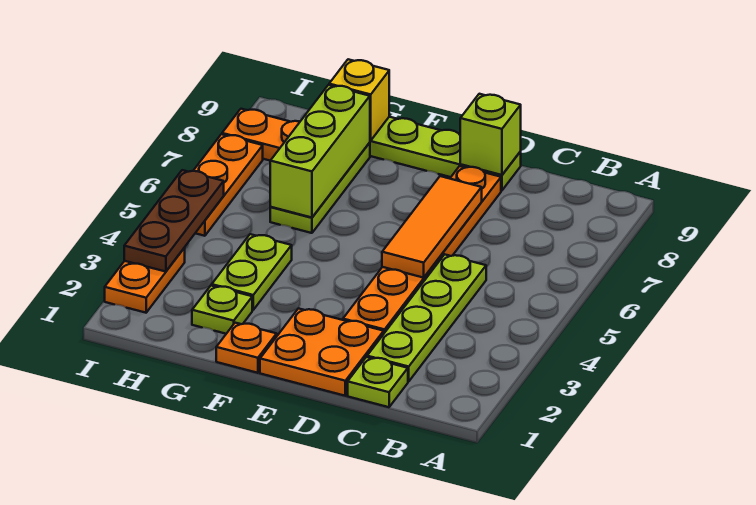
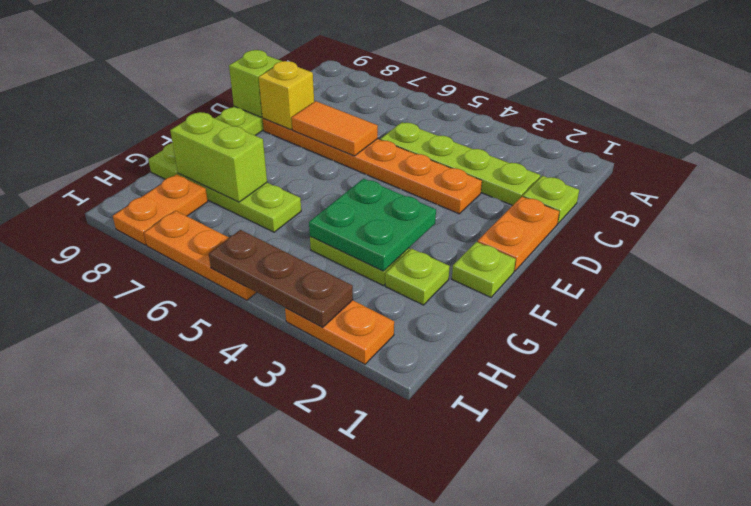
orange 2x2 plate [260,309,384,396] -> orange 1x2 plate [478,196,559,271]
orange 1x3 tile [382,176,482,278] -> orange 1x2 tile [292,101,378,156]
orange 1x1 plate [216,323,277,373] -> lime 1x1 plate [452,242,516,297]
none -> green 2x2 plate [309,179,436,271]
lime 1x3 brick [270,85,370,218] -> lime 1x2 brick [170,112,267,202]
yellow 1x1 brick [329,59,389,141] -> yellow 1x1 brick moved to [259,61,314,130]

